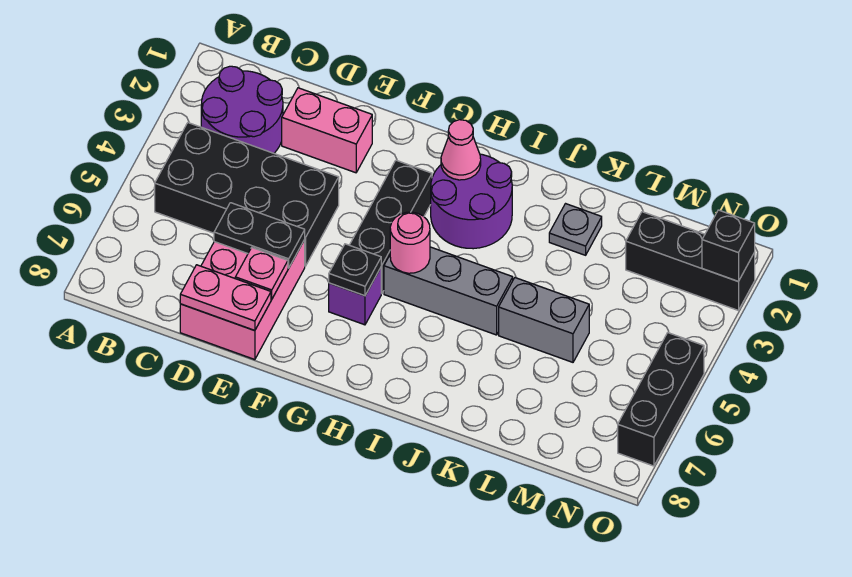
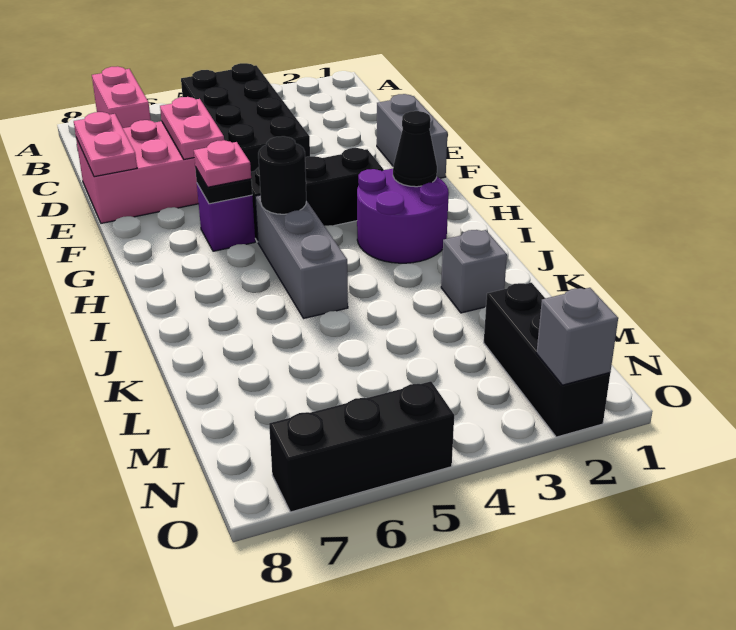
purple 2x2 round brick [201,66,283,153] -> none
pink 1x2 brick [282,88,372,173] -> pink 1x2 brick moved to [92,66,151,128]
black 1x2 plate [214,203,305,268] -> pink 1x2 plate [160,97,224,159]
pink 1x1 plate [235,248,288,299] -> pink 1x1 plate moved to [194,140,251,187]
pink 1x1 cone [441,120,481,180] -> black 1x1 cone [393,111,437,187]
pink 1x1 round brick [390,212,430,273] -> black 1x1 round brick [258,136,306,214]
grey 1x1 plate [549,204,602,255] -> grey 1x1 brick [441,230,507,313]
grey 1x2 brick [499,278,589,362] -> grey 1x2 brick moved to [377,94,448,178]
black 1x1 brick [702,210,755,282] -> grey 1x1 brick [536,288,618,385]

